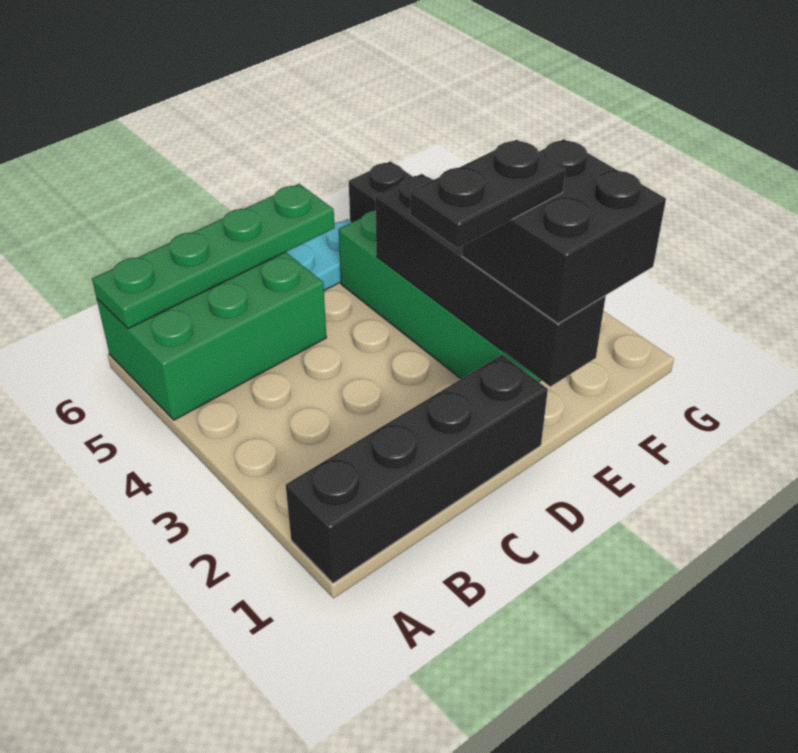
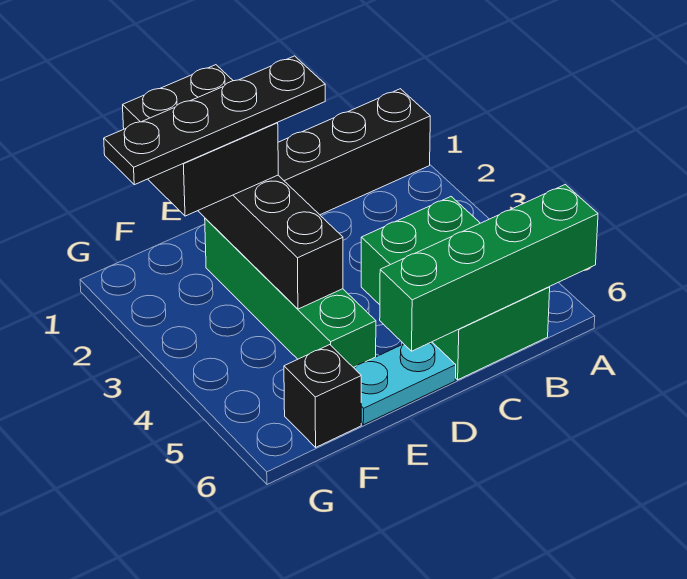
green 2x3 brick [97,252,326,420] -> green 2x3 brick turned to [361,197,550,380]
green 1x4 plate [92,184,335,329] -> green 1x4 brick [380,185,598,351]
black 1x2 plate [410,140,565,248] -> black 1x4 plate [104,56,325,185]

